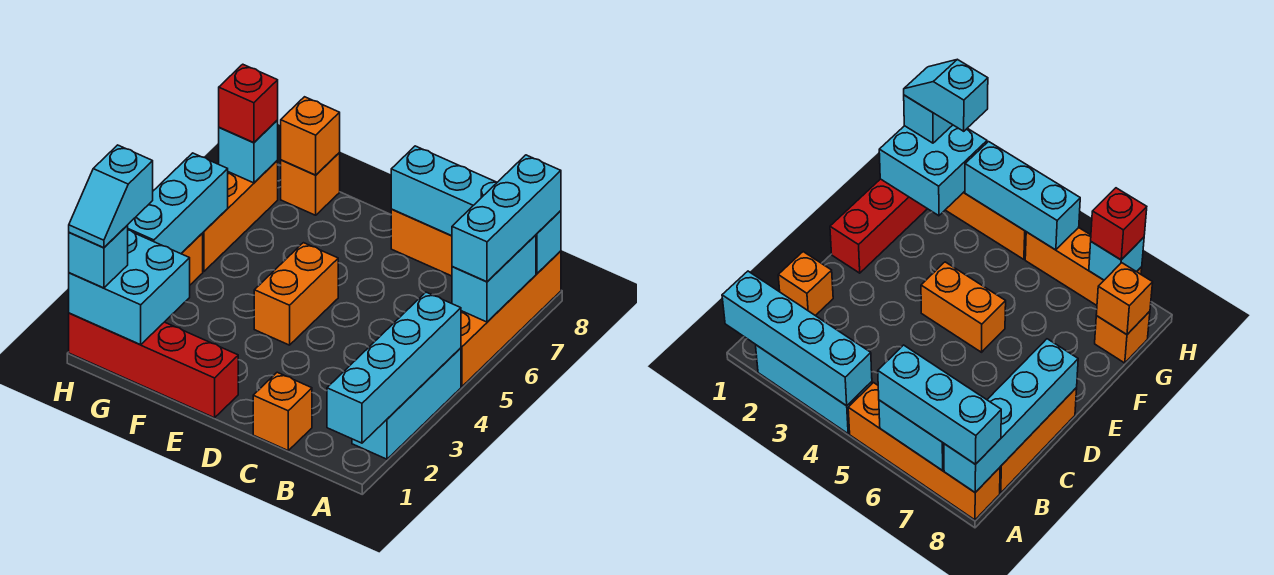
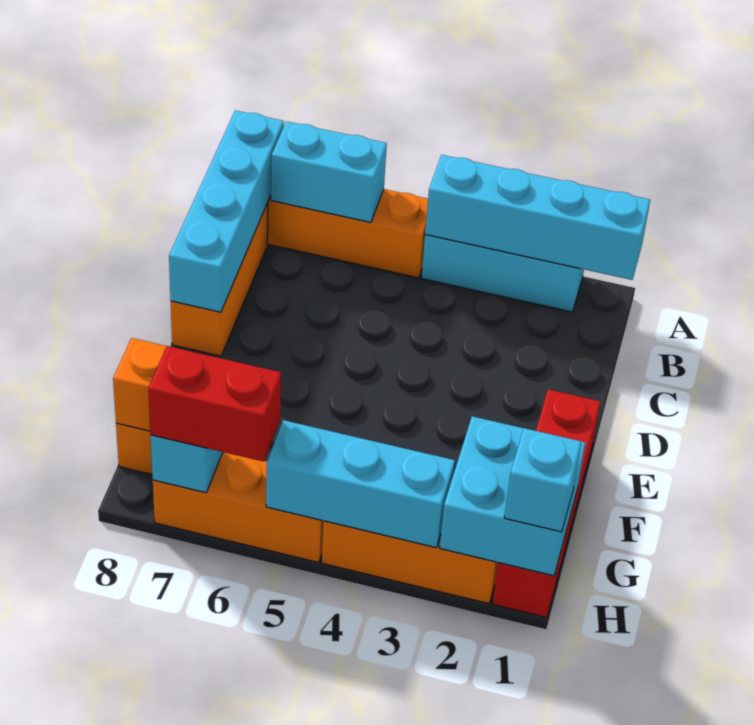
cyan 1x3 brick [452,155,561,282] -> none
orange 1x1 brick [253,372,312,450] -> none
orange 1x2 brick [254,243,338,345] -> none
cyan 1x2 slope [69,145,153,248] -> none
red 1x1 brick [219,64,278,143] -> red 1x2 brick [148,346,281,462]

